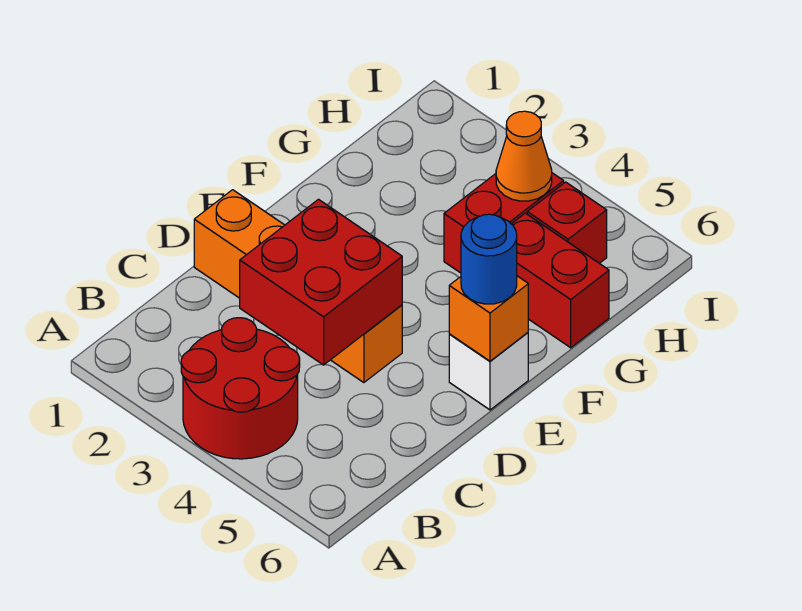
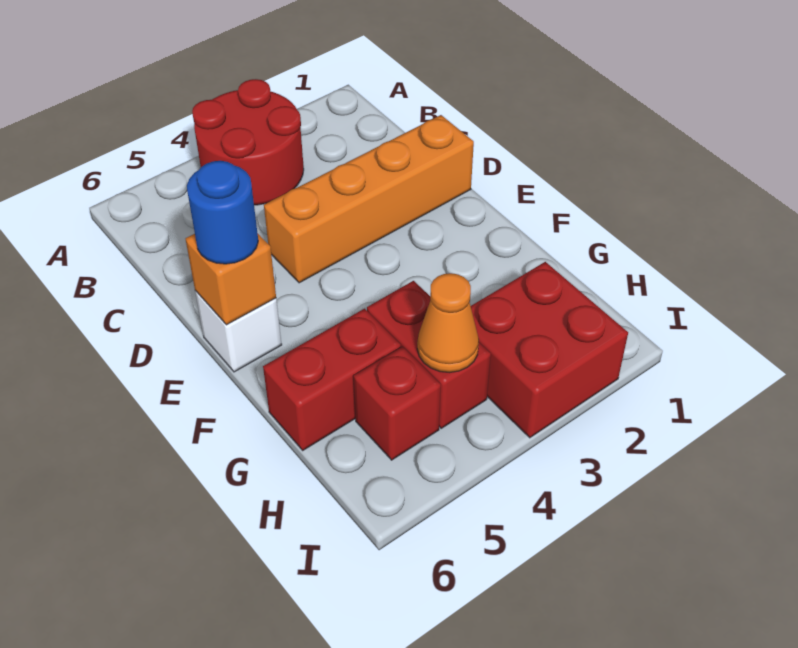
red 2x2 brick [240,199,402,365] -> red 2x2 brick moved to [471,262,628,438]

